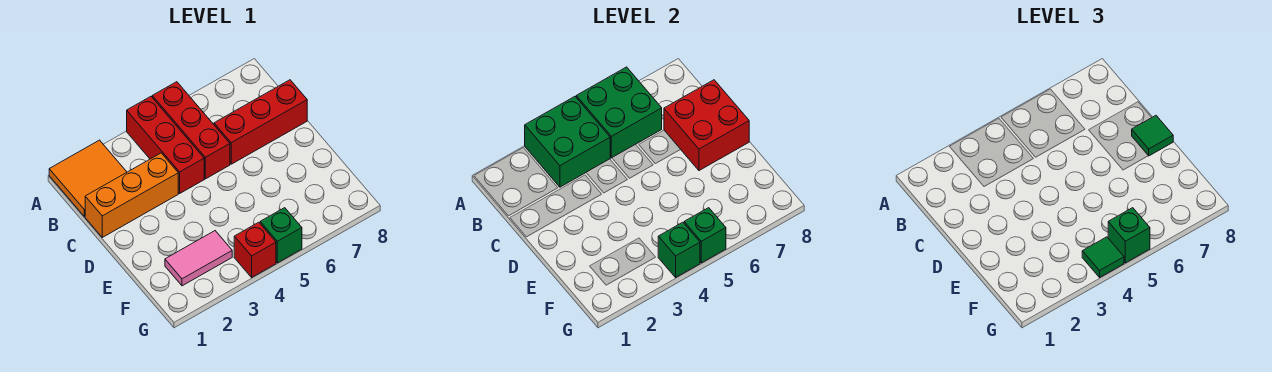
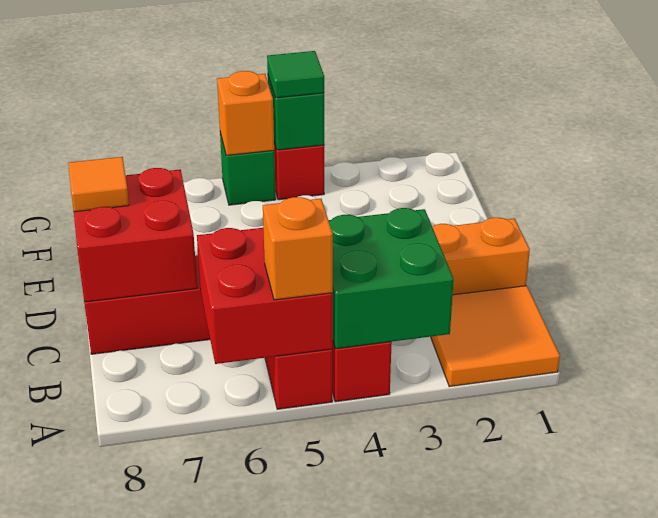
green 2x2 brick [576,67,662,158] -> red 2x2 brick [197,228,333,364]
none -> orange 1x1 brick [263,197,333,300]
green 1x1 tile [1132,116,1173,156] -> orange 1x1 tile [68,157,129,212]
pink 1x2 tile [165,231,232,286] -> none
green 1x1 brick [684,208,726,263] -> orange 1x1 brick [217,71,274,155]
green 1x1 brick [1108,208,1150,263] -> none

